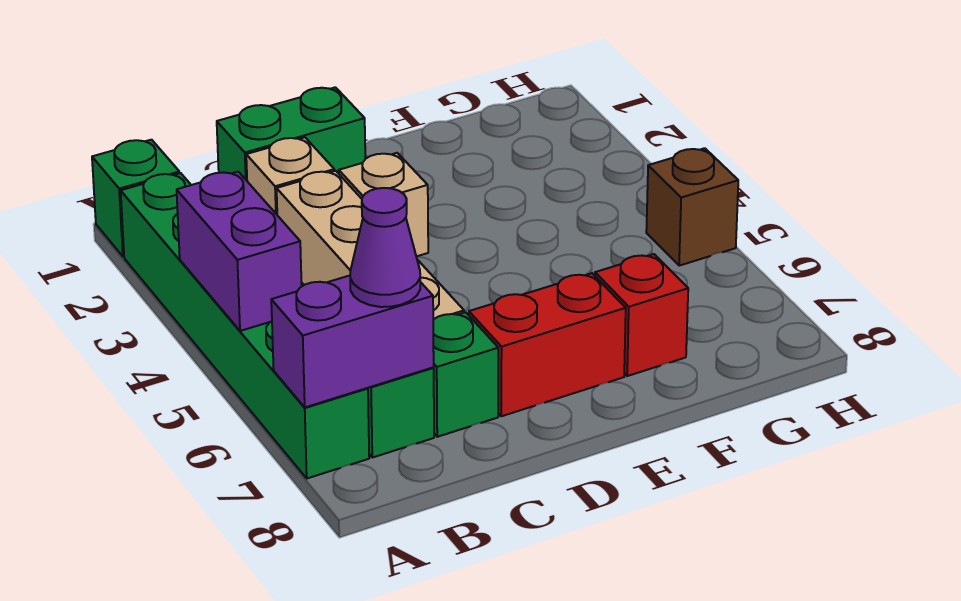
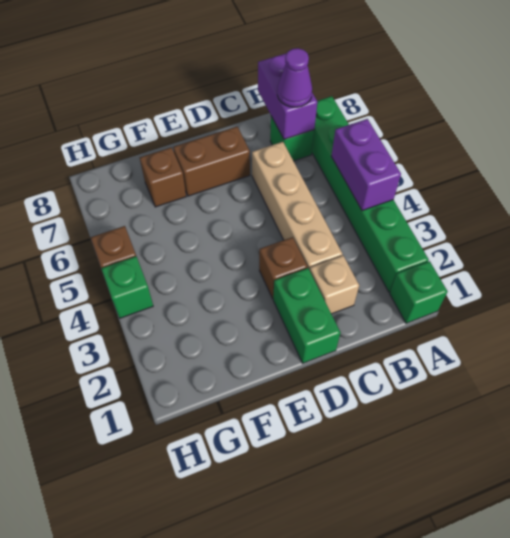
purple 1x2 brick [271,276,434,407] -> purple 1x2 brick turned to [258,53,317,139]
green 1x2 brick [217,87,365,181] -> green 1x2 brick turned to [273,268,340,363]
green 1x1 brick [433,312,498,437] -> green 1x1 brick moved to [101,256,153,318]
tan 1x1 brick [339,153,428,256] -> brown 1x1 brick [259,237,307,299]
red 1x2 brick [469,273,626,416] -> brown 1x2 brick [173,127,250,196]
red 1x1 brick [595,254,688,376] -> brown 1x1 brick [140,147,186,207]

